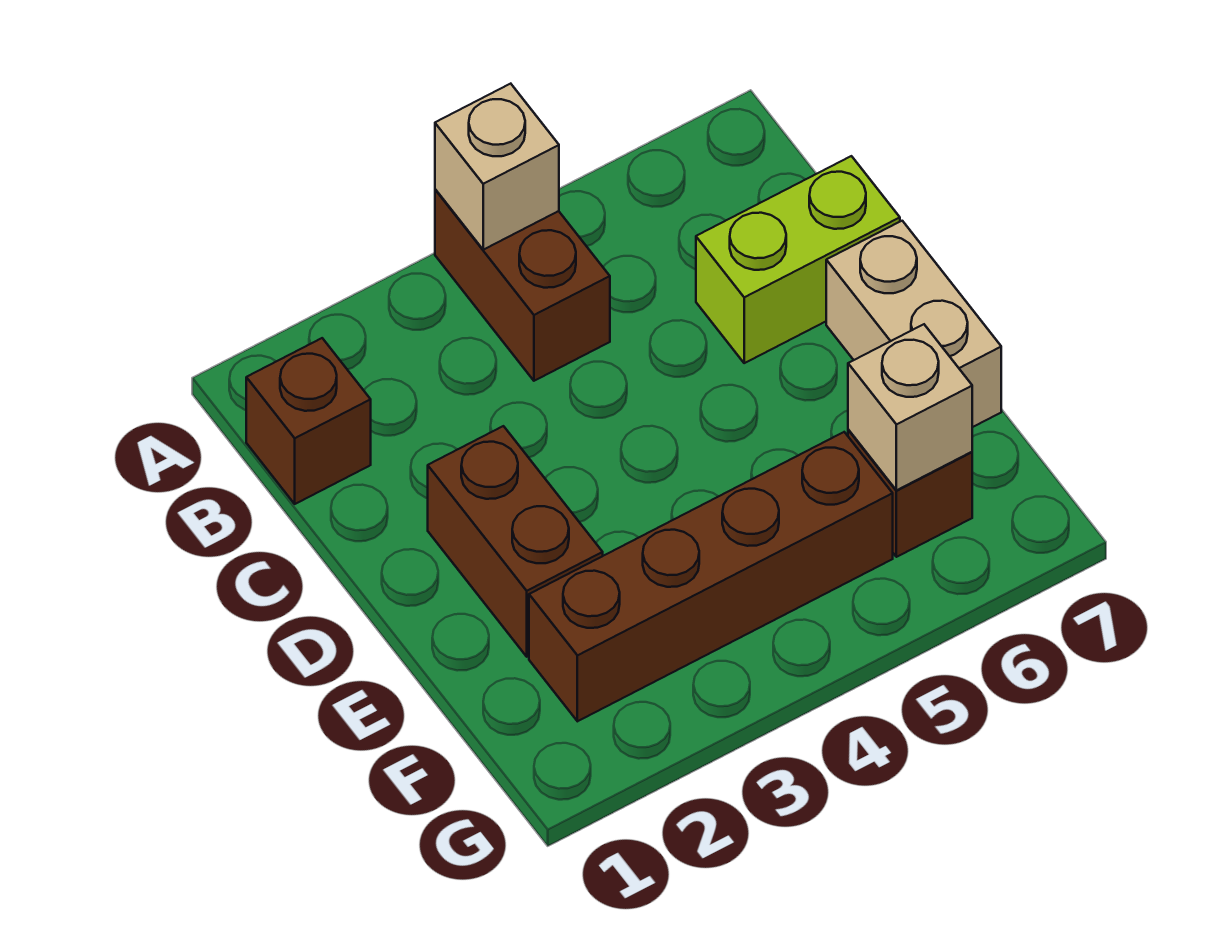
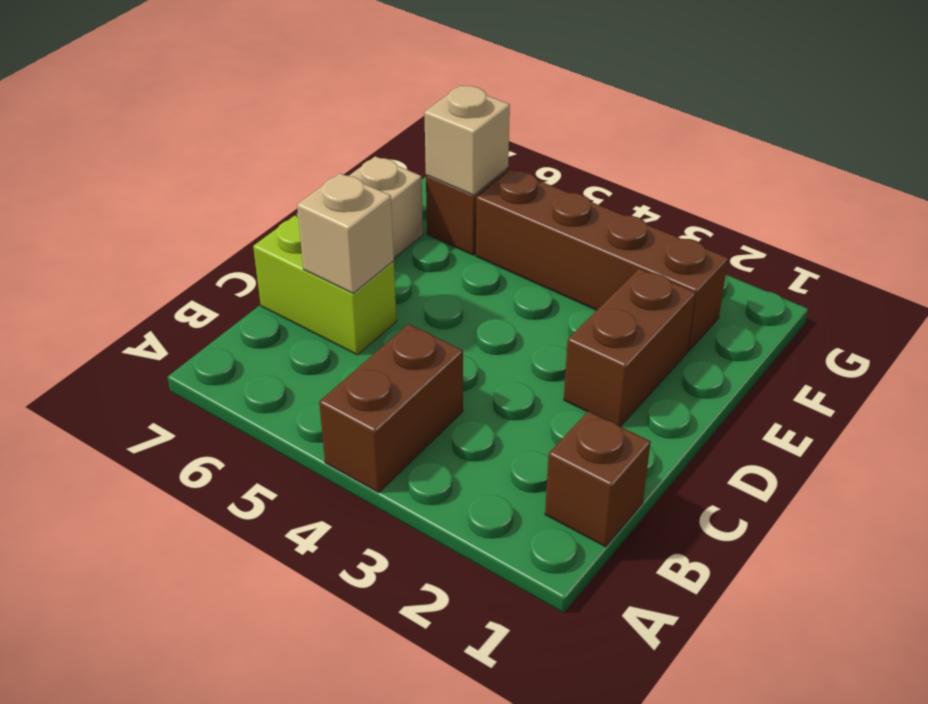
tan 1x1 brick [435,84,559,250] -> tan 1x1 brick moved to [297,173,394,293]

